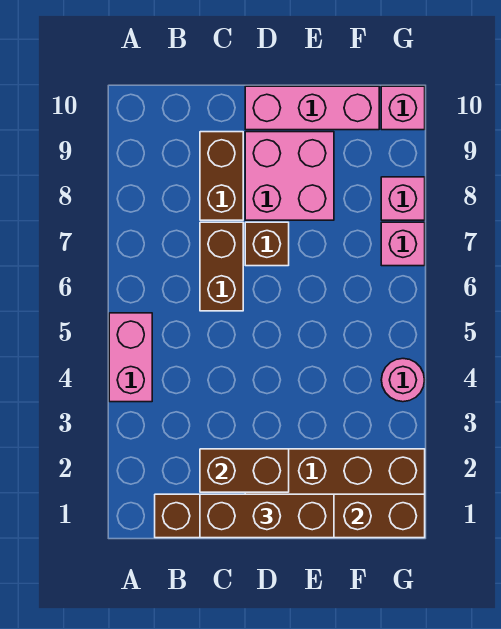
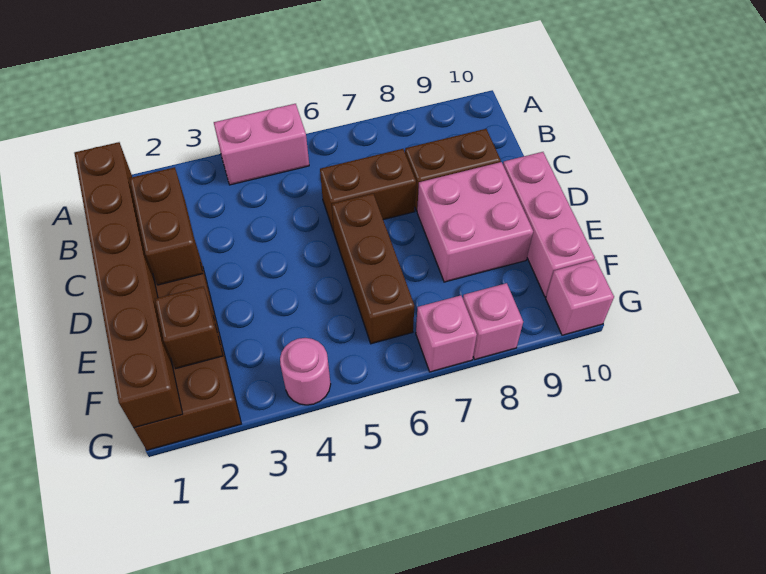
brown 1x3 brick [200,494,334,538] -> brown 1x3 brick moved to [332,194,414,344]
brown 1x1 brick [245,222,289,266] -> brown 1x1 brick moved to [155,286,223,368]

